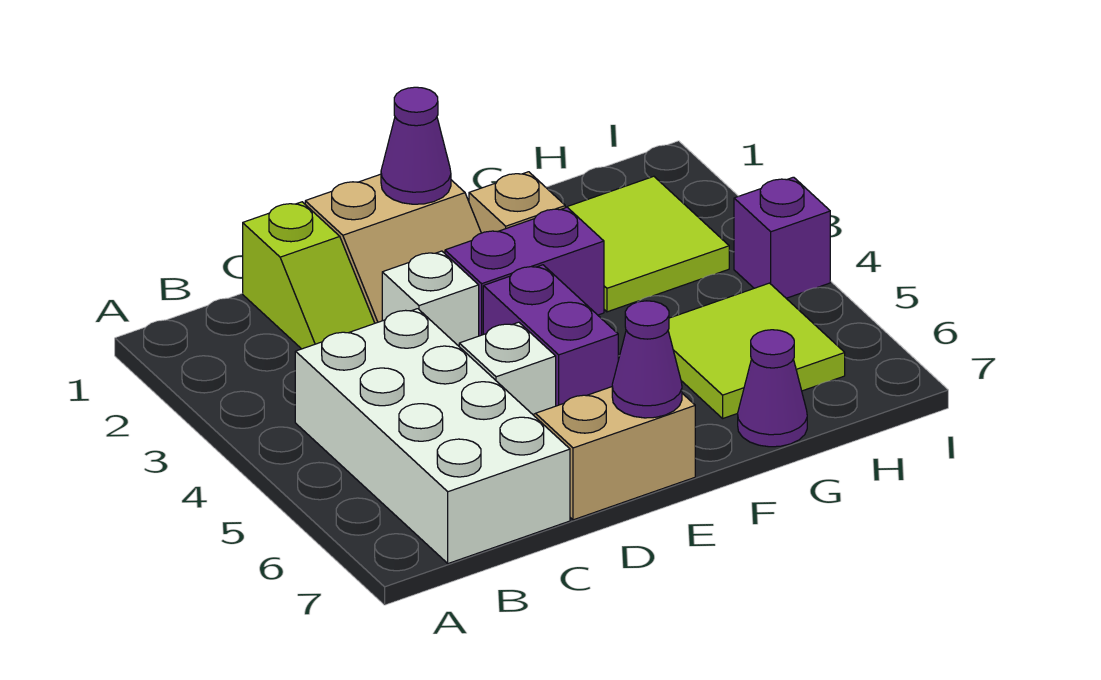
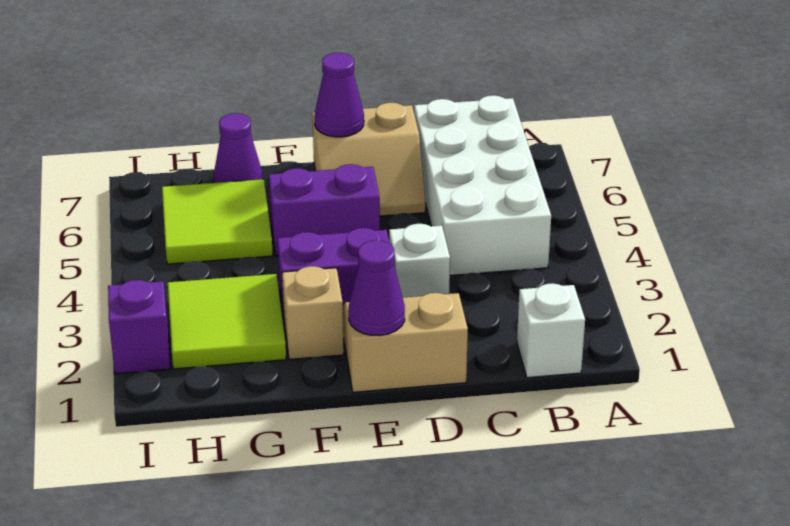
lime 1x2 slope [243,202,375,349] -> none
white 1x1 brick [459,322,556,415] -> white 1x1 brick moved to [517,283,585,378]
purple 1x2 brick [483,265,618,406] -> purple 1x2 brick turned to [269,164,380,256]
purple 1x1 brick [734,177,830,298] -> purple 1x1 brick moved to [108,280,170,374]

